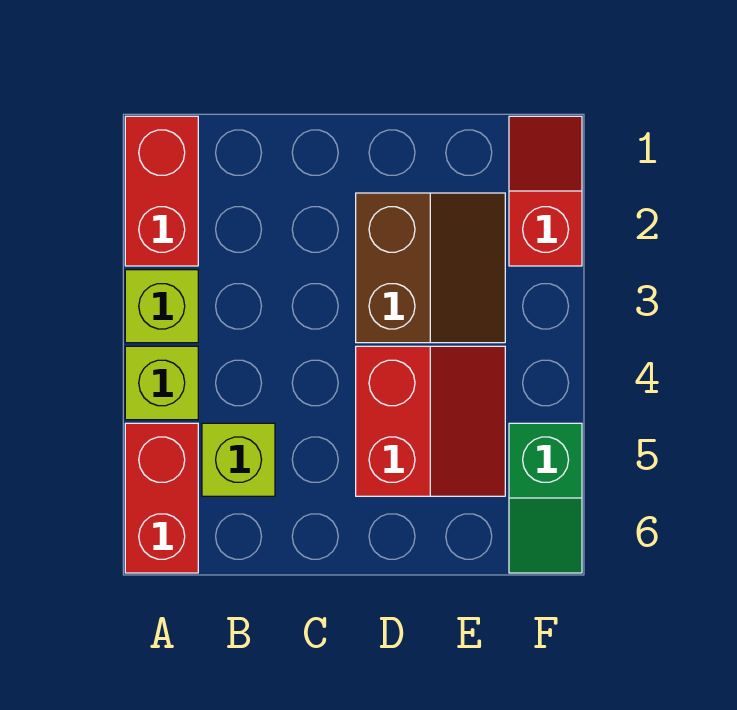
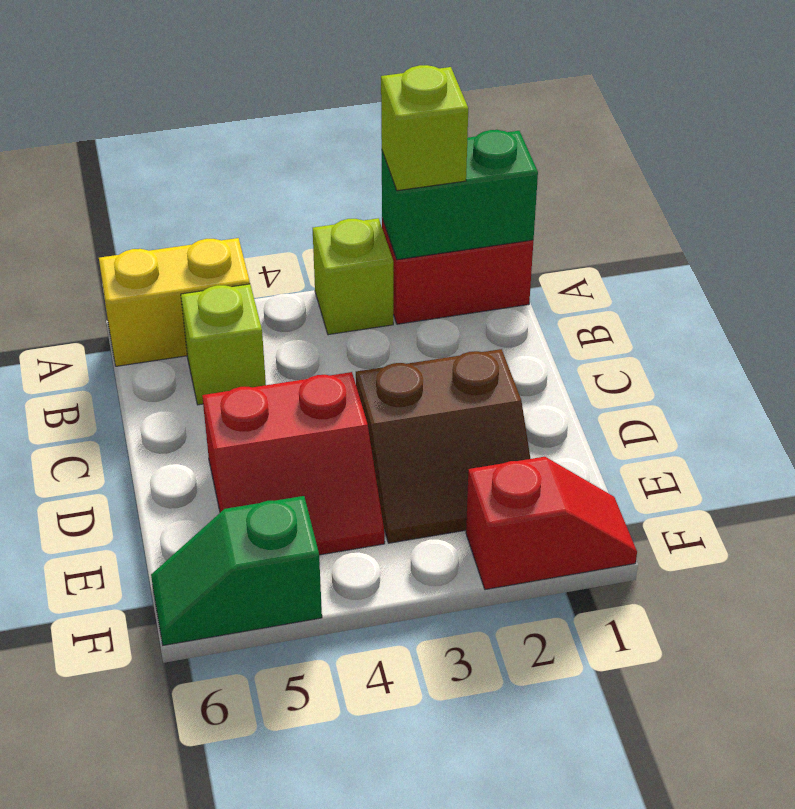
none -> green 1x2 brick [382,130,538,260]
lime 1x1 brick [125,346,198,420] -> lime 1x1 brick moved to [381,65,468,191]
red 1x2 brick [125,423,198,573] -> yellow 1x2 brick [99,238,250,366]

